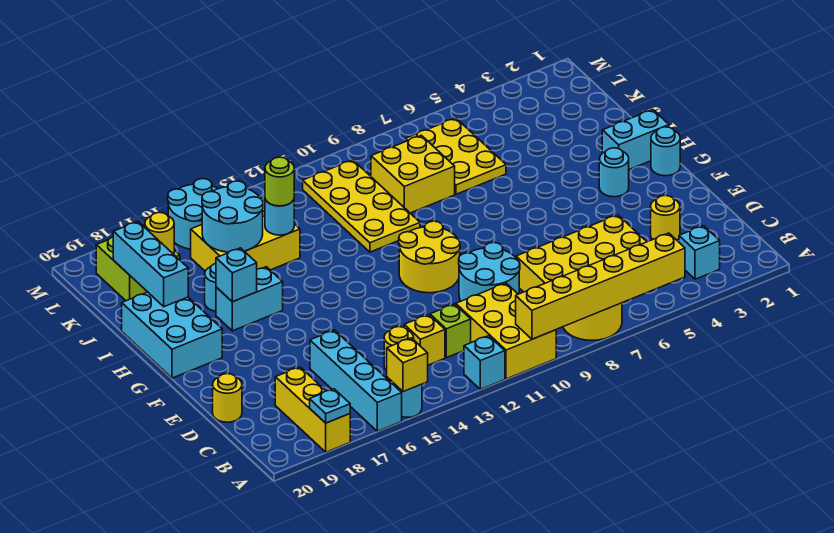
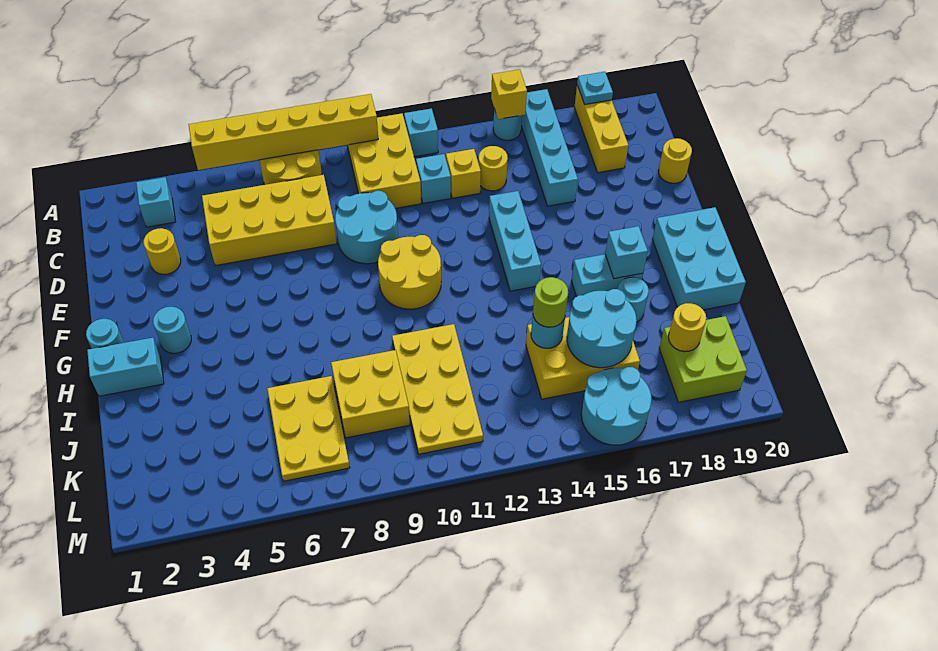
lime 1x1 brick [430,304,471,358] -> cyan 1x1 brick [416,154,451,203]
cyan 1x3 brick [113,221,188,307] -> cyan 1x3 brick moved to [489,191,541,291]

